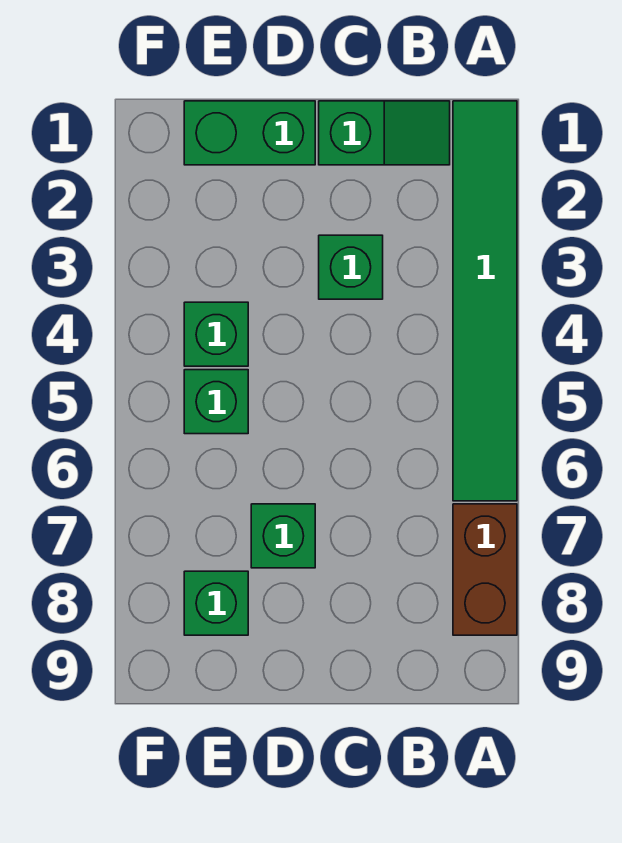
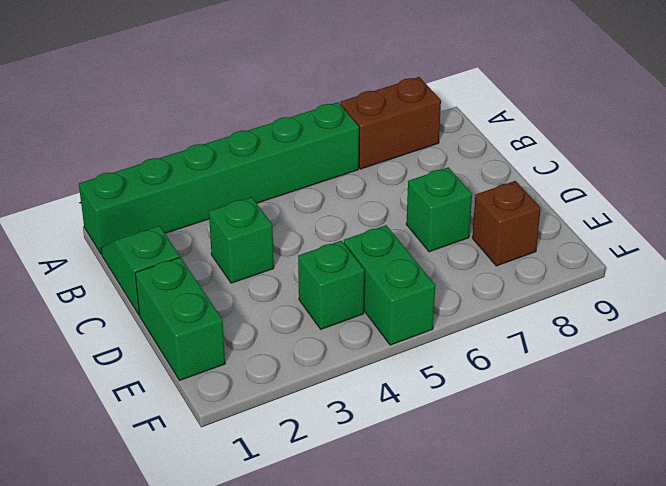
green 1x6 tile [453,101,517,501] -> green 1x6 brick [79,102,359,254]
green 1x1 brick [184,370,248,434] -> green 1x2 brick [344,225,435,345]
green 1x1 brick [184,571,248,635] -> brown 1x1 brick [472,181,541,266]

